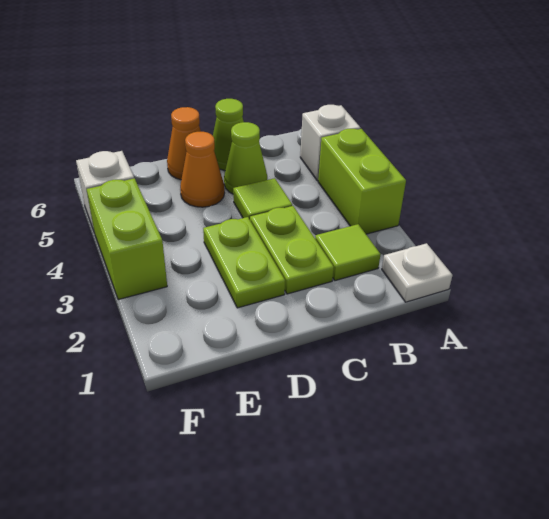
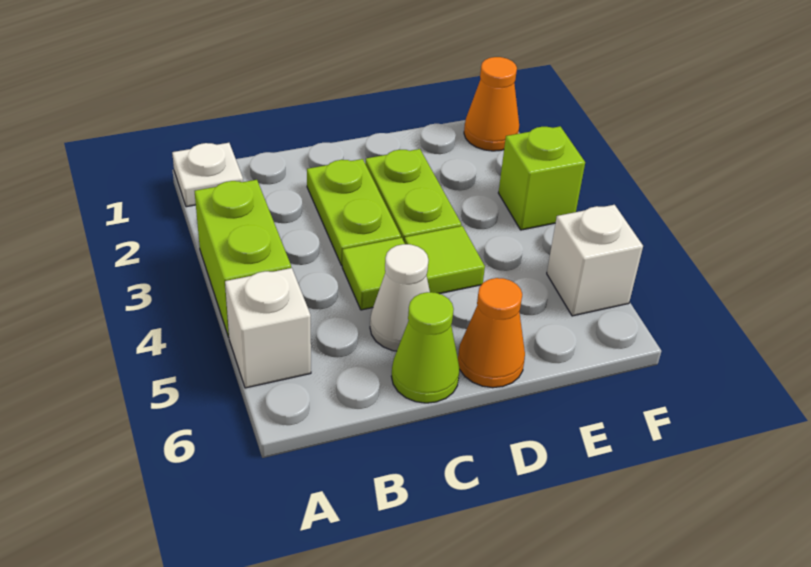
lime 1x1 tile [315,224,381,281] -> lime 1x1 tile moved to [404,226,485,294]
lime 1x1 cone [224,122,267,194] -> white 1x1 cone [370,244,430,351]
orange 1x1 cone [180,132,225,207] -> orange 1x1 cone moved to [464,57,519,151]
lime 1x2 brick [87,178,167,300] -> lime 1x1 brick [498,126,585,230]

